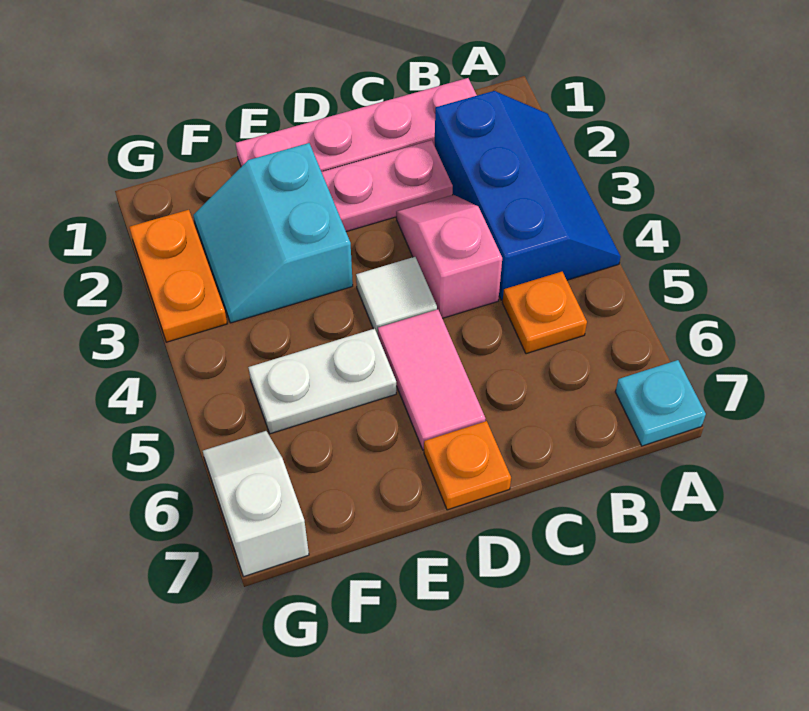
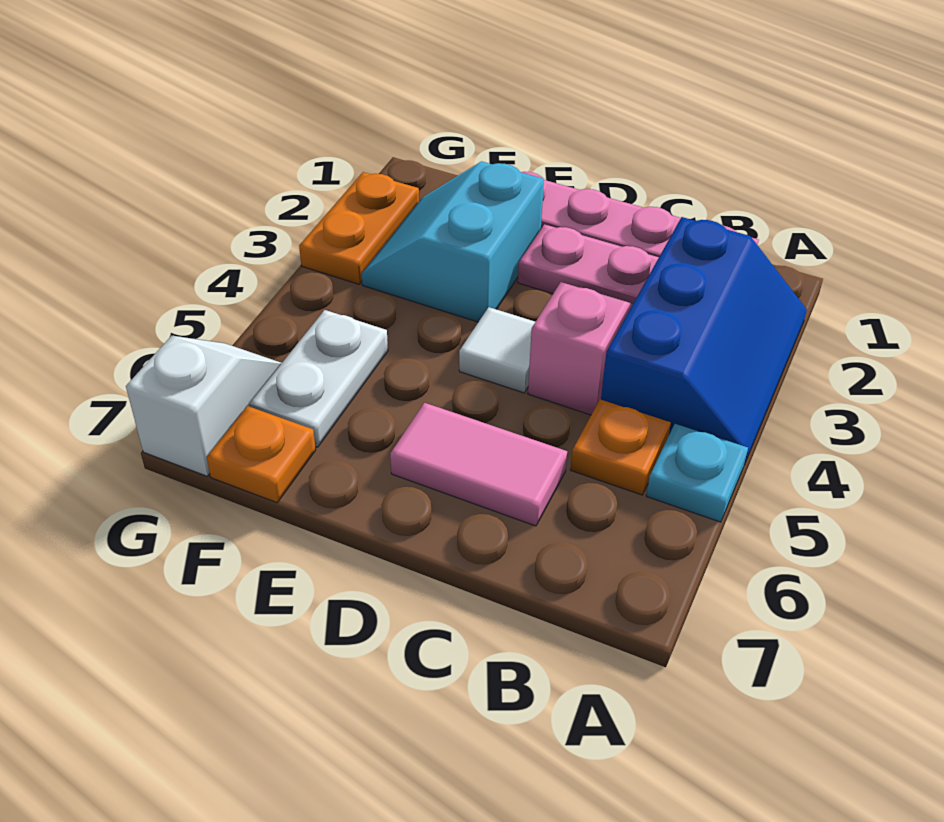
cyan 1x1 plate [615,360,706,446] -> cyan 1x1 plate moved to [646,424,748,522]
pink 1x2 tile [378,309,485,450] -> pink 1x2 tile turned to [390,403,567,526]
orange 1x1 plate [424,421,511,510] -> orange 1x1 plate moved to [206,406,316,503]
white 1x2 plate [248,329,396,434] -> white 1x2 plate turned to [250,310,388,447]

